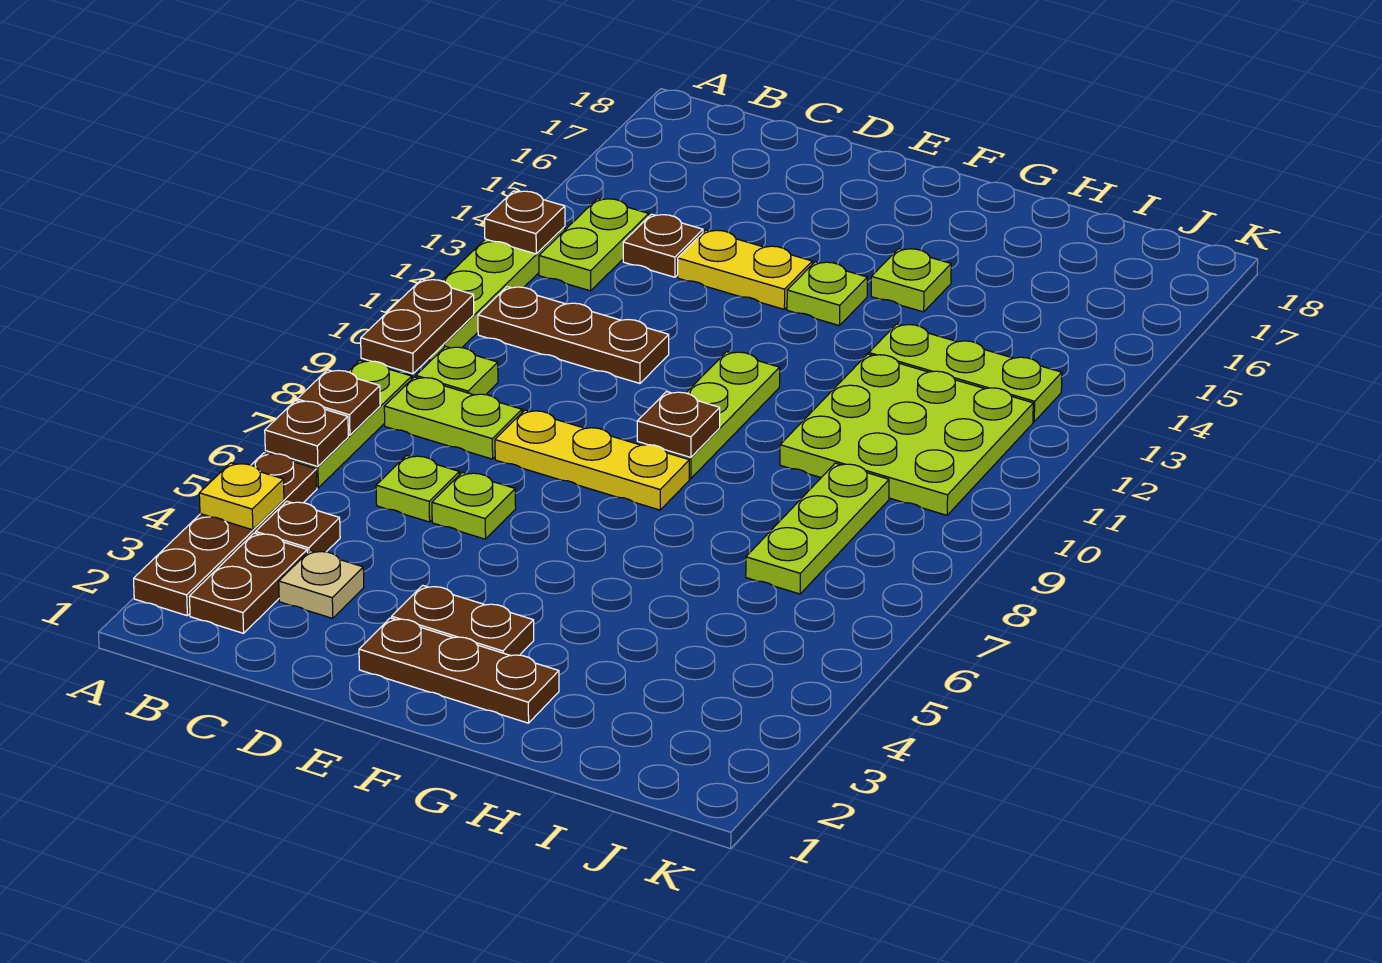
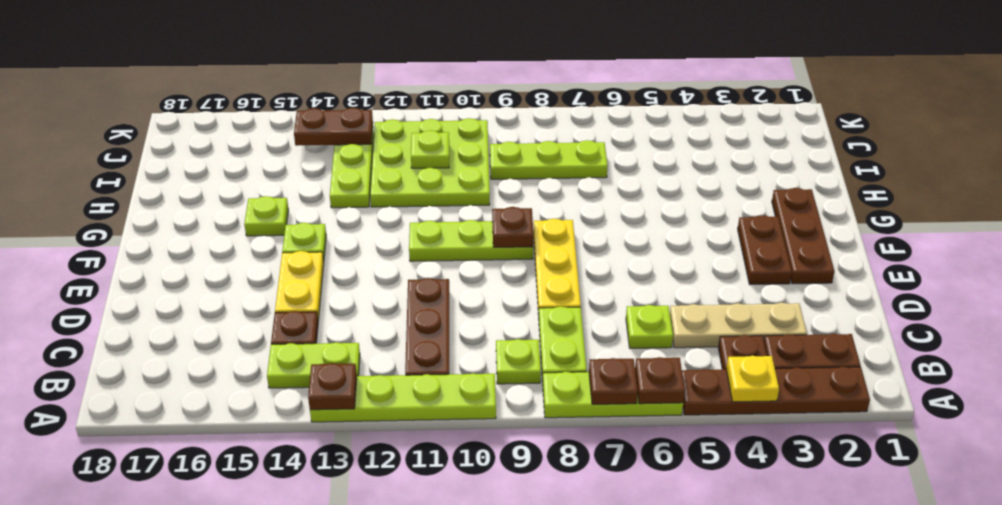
brown 1x2 plate [361,279,474,374] -> brown 1x2 plate moved to [294,108,373,146]
tan 1x1 plate [279,550,364,618] -> tan 1x3 plate [670,303,807,348]
lime 1x1 plate [432,472,516,539] -> lime 1x1 plate moved to [411,130,449,168]

